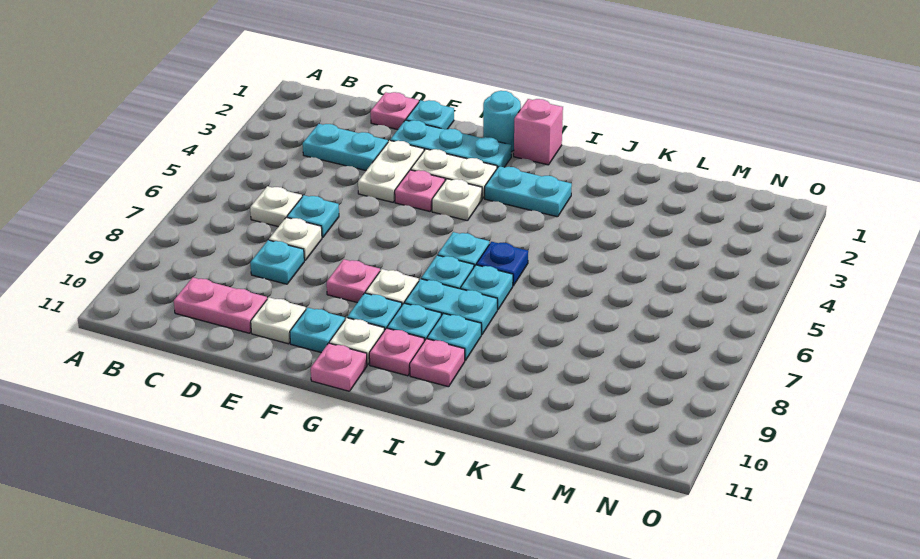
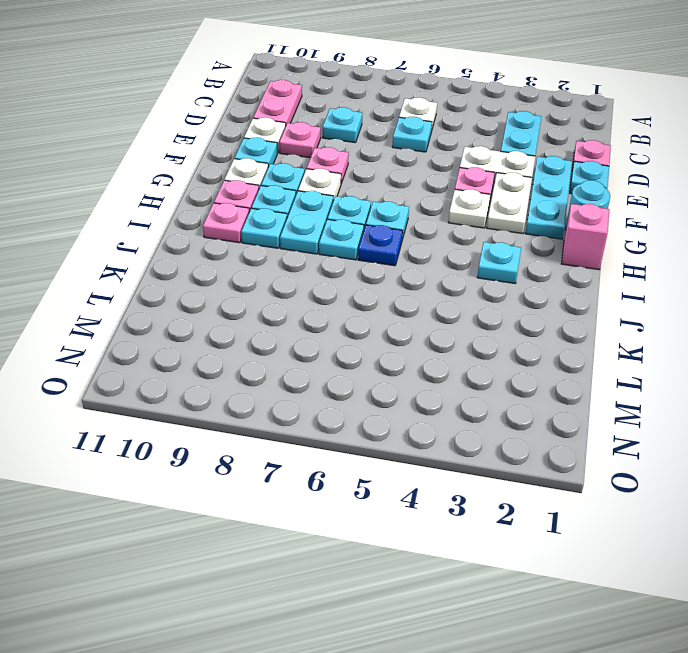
white 1x1 plate [269,217,322,261] -> none
pink 1x1 plate [311,343,367,391] -> pink 1x1 plate moved to [279,122,321,158]
cyan 1x2 plate [485,166,572,217] -> cyan 1x1 plate [477,242,521,283]

